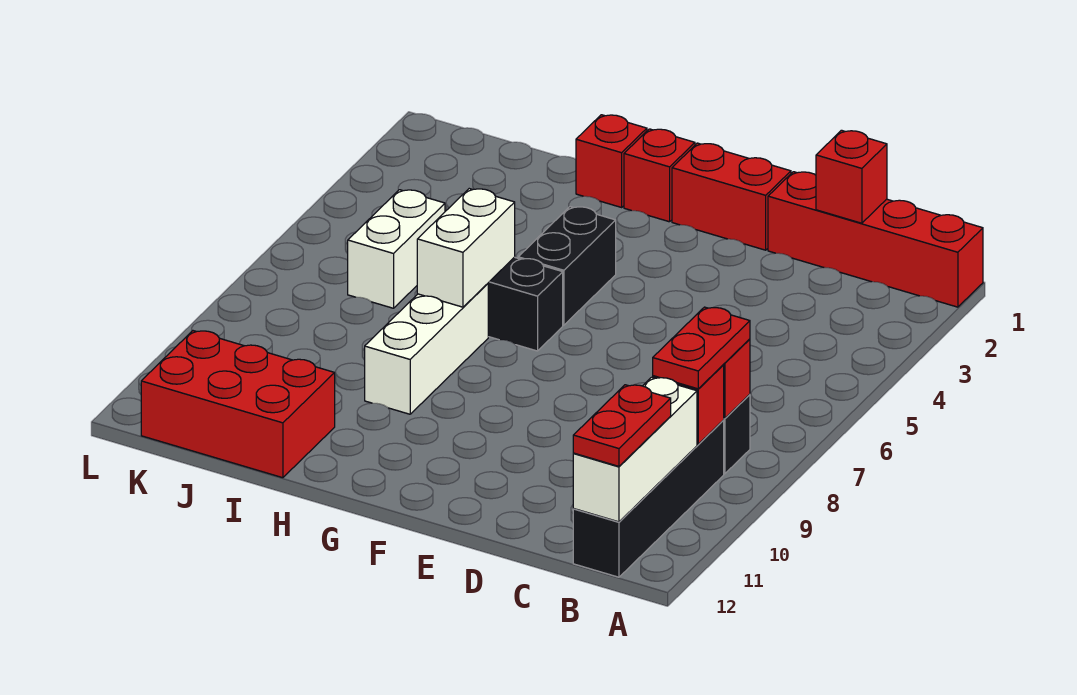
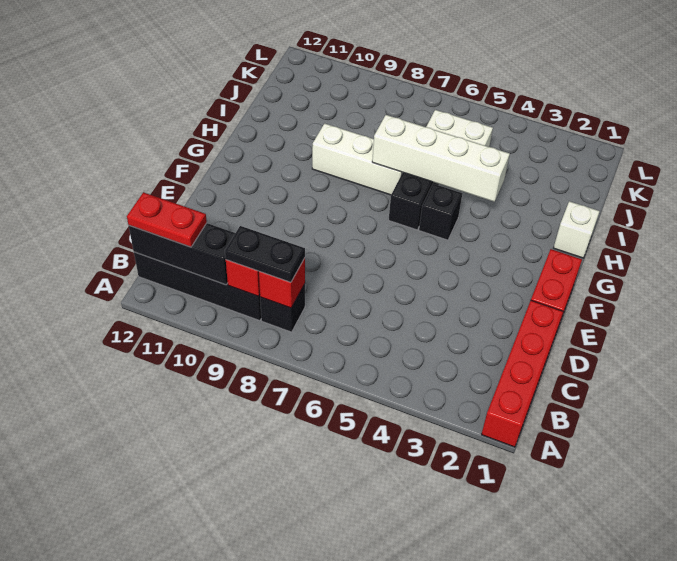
red 1x2 plate [653,307,750,389] -> black 1x2 plate [225,226,305,282]
white 1x3 brick [573,377,697,522] -> black 1x3 brick [129,223,235,285]
red 1x1 brick [816,130,887,223] -> none
red 1x1 brick [624,129,695,222] -> none
black 1x2 brick [518,207,616,325] -> black 1x1 brick [419,184,462,240]
red 1x1 brick [576,115,647,207] -> white 1x1 brick [554,201,600,258]
white 1x2 brick [417,189,515,307] -> white 1x4 brick [372,115,510,202]
red 2x3 brick [141,331,335,478] -> none

